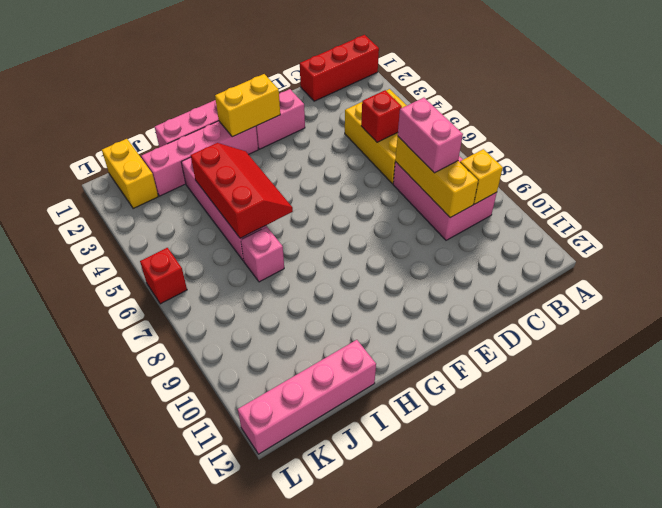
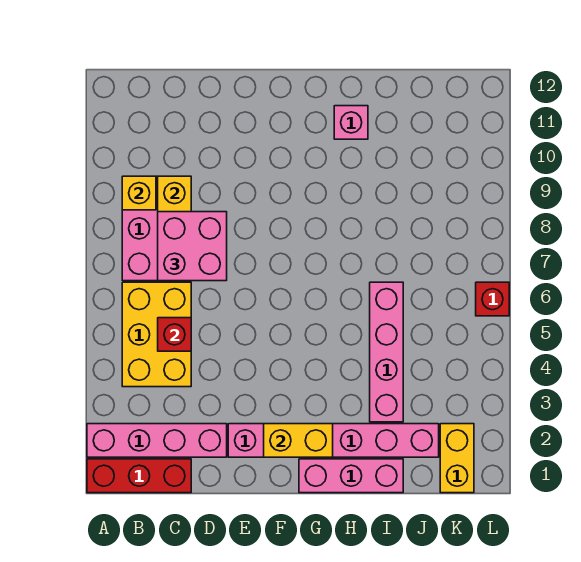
pink 1x2 brick [398,98,463,173] -> pink 2x2 brick [158,212,227,281]
red 2x3 slope [191,143,293,238] -> none
pink 1x1 brick [241,227,284,282] -> pink 1x1 brick moved to [334,106,368,139]
pink 1x4 brick [238,340,376,454] -> pink 1x4 brick moved to [87,424,227,457]

